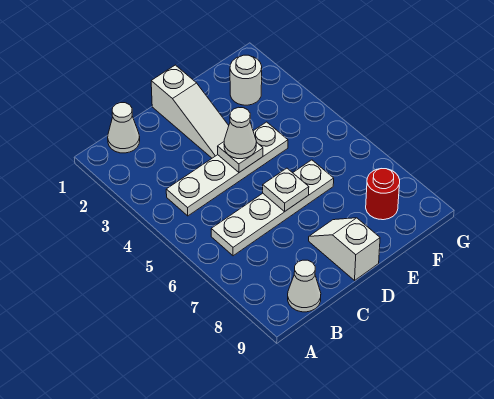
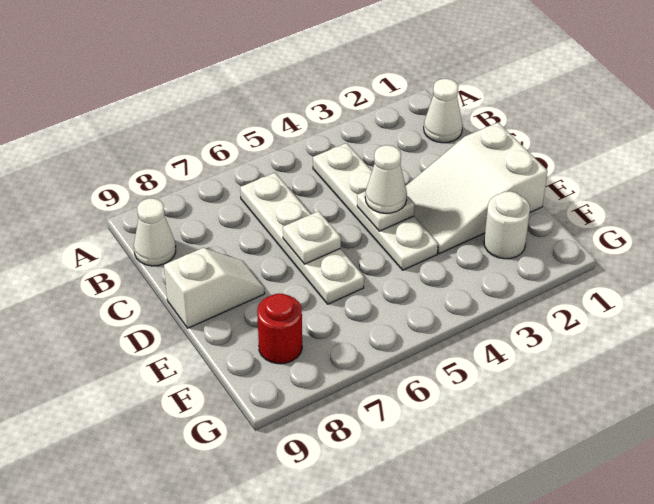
white 1x3 slope [151,65,229,158] -> white 2x3 slope [406,123,547,254]

